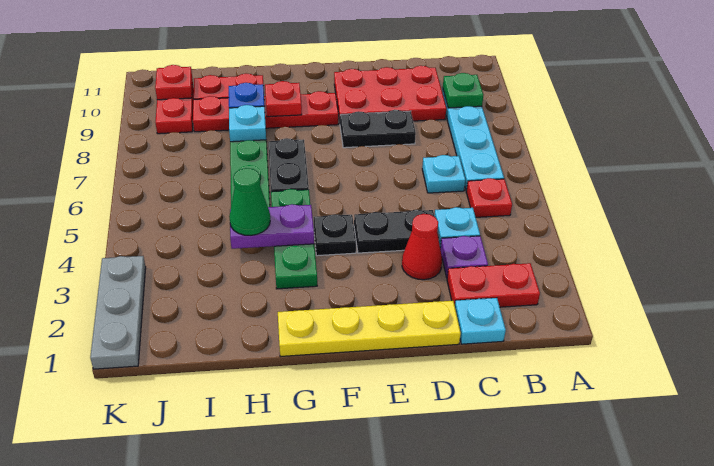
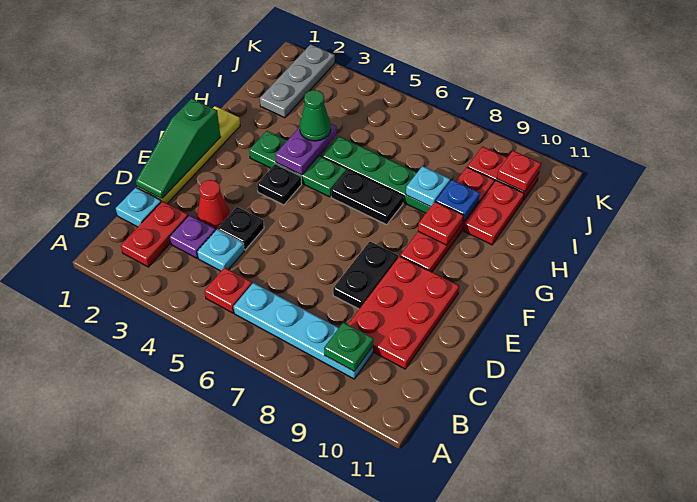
cyan 1x1 plate [422,155,465,193] -> none
none -> green 1x3 slope [136,98,221,199]
black 1x2 plate [354,210,439,253] -> black 1x1 plate [218,207,264,250]
grey 1x3 plate [90,256,146,369] -> grey 1x3 plate turned to [260,44,335,118]

